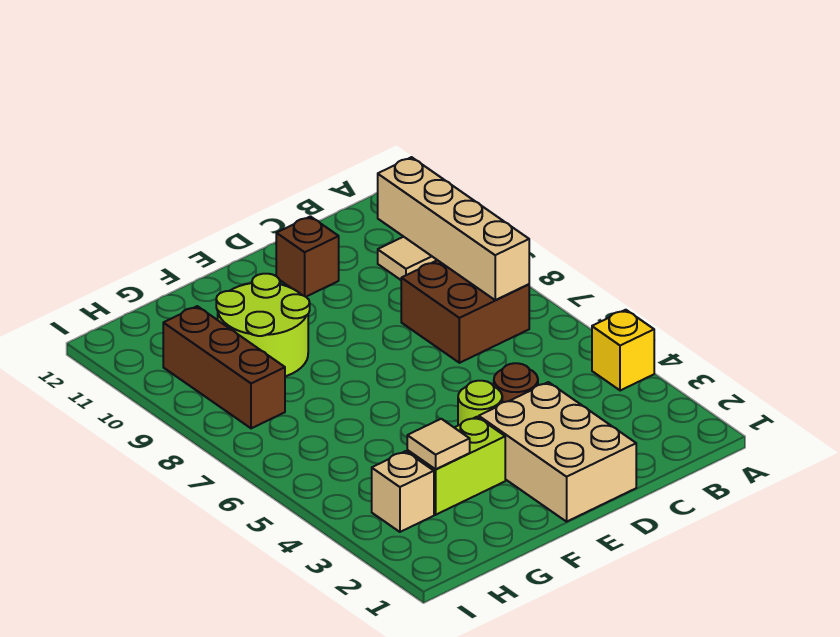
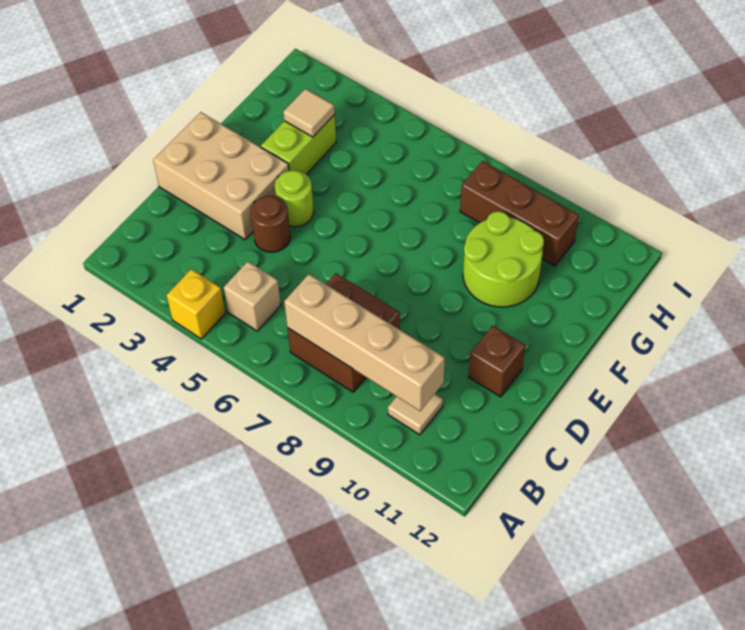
tan 1x1 brick [372,451,434,532] -> tan 1x1 brick moved to [224,261,281,331]

